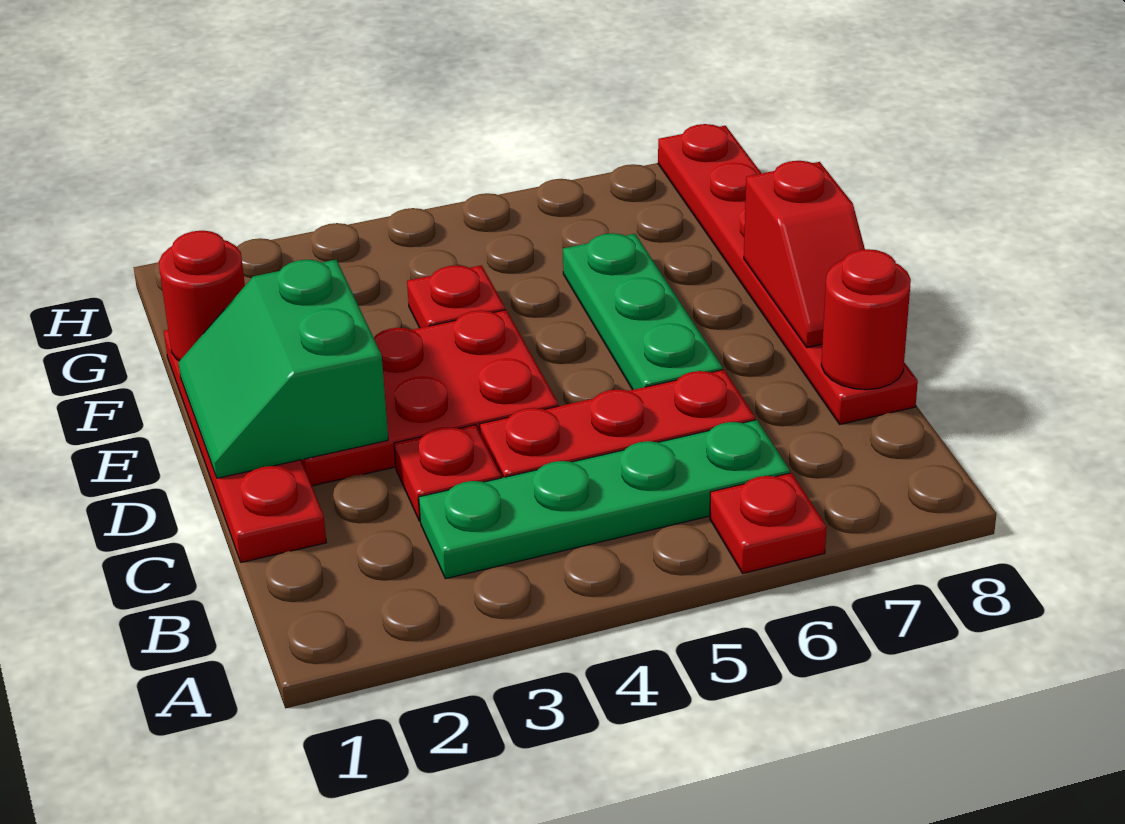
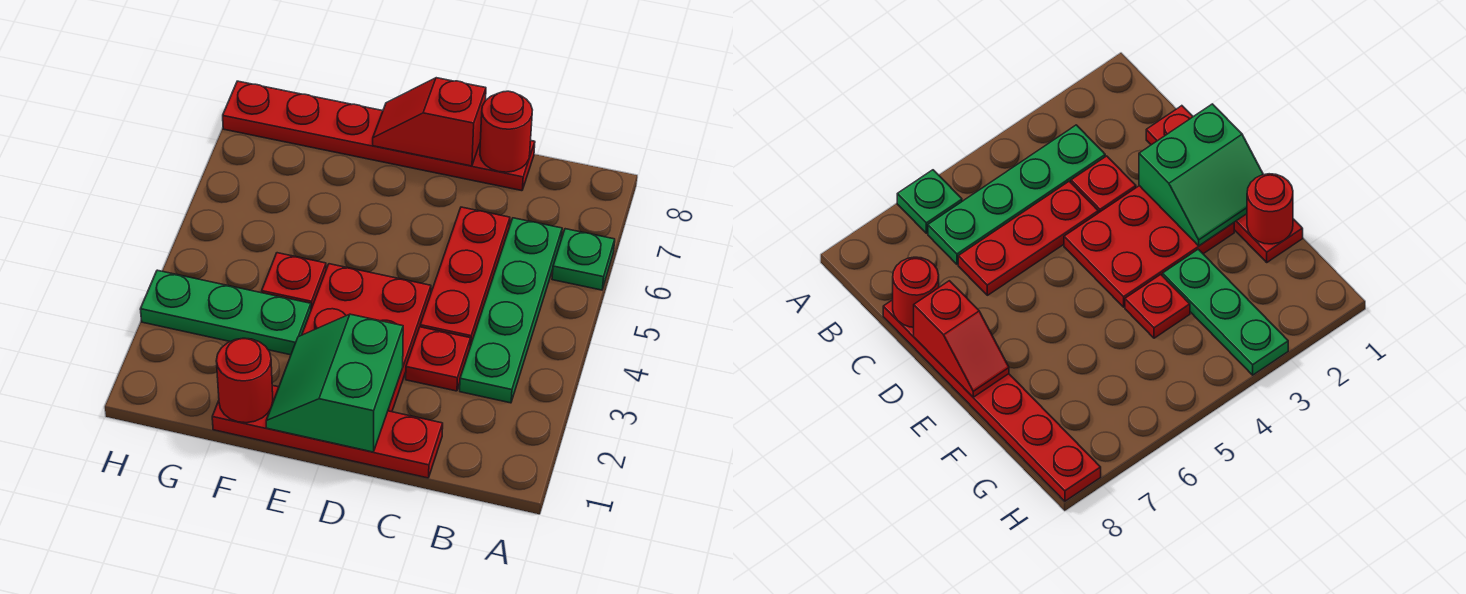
red 1x1 plate [710,473,827,574] -> green 1x1 plate [552,229,615,290]
green 2x2 slope [178,260,388,478] -> green 2x2 slope turned to [266,314,403,452]
green 1x3 plate [563,233,723,390] -> green 1x3 plate moved to [140,270,311,355]
red 1x2 slope [744,161,865,348] -> red 1x2 slope turned to [373,78,486,166]

